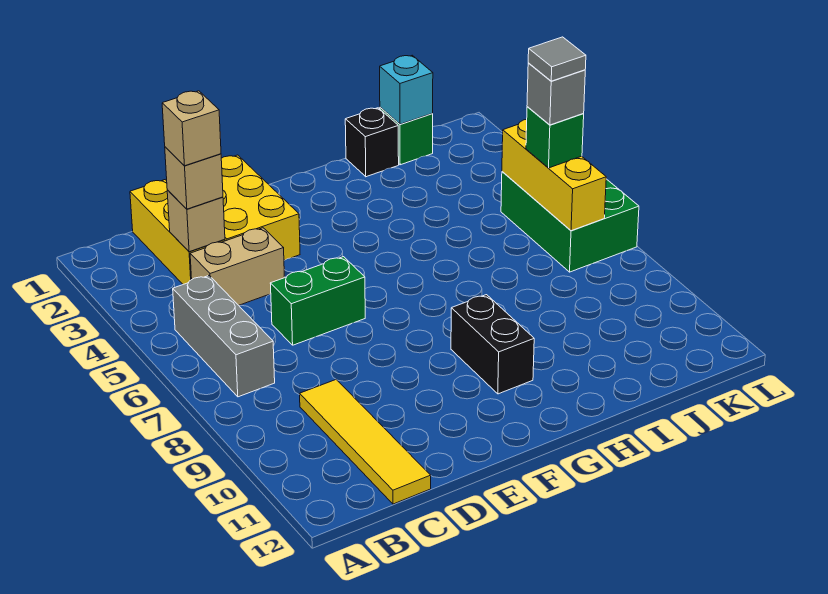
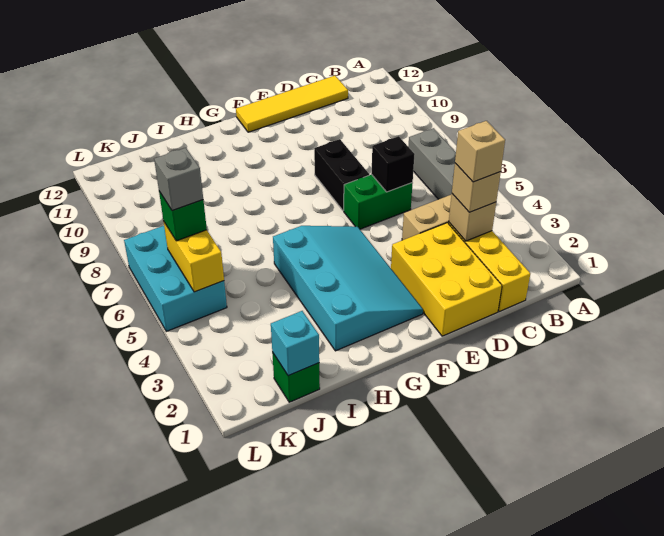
yellow 1x4 tile [300,380,431,504] -> yellow 1x4 tile turned to [236,76,348,132]
none -> cyan 3x4 slope [273,226,423,351]
black 1x2 brick [451,295,534,394] -> black 1x2 brick moved to [314,139,369,211]
black 1x1 brick [345,108,399,177] -> black 1x1 brick moved to [371,136,415,192]
green 2x3 brick [501,172,639,272] -> cyan 2x3 brick [124,226,227,331]
yellow 1x3 brick [502,119,606,231] -> yellow 1x2 brick [164,222,224,292]
grey 1x1 tile [528,37,586,81] -> none

